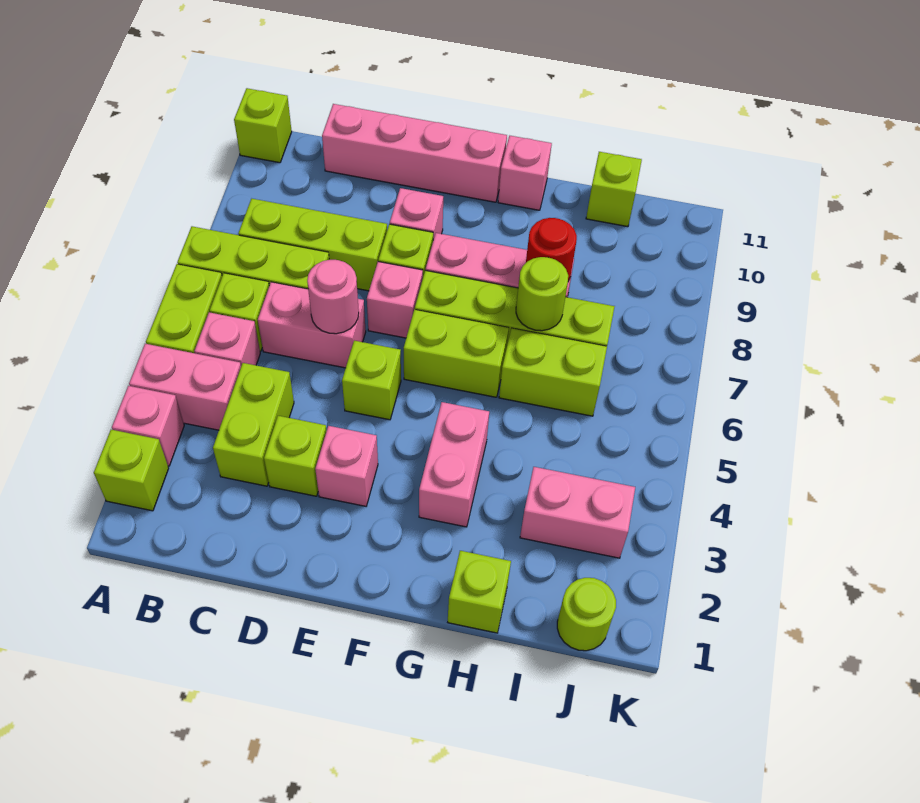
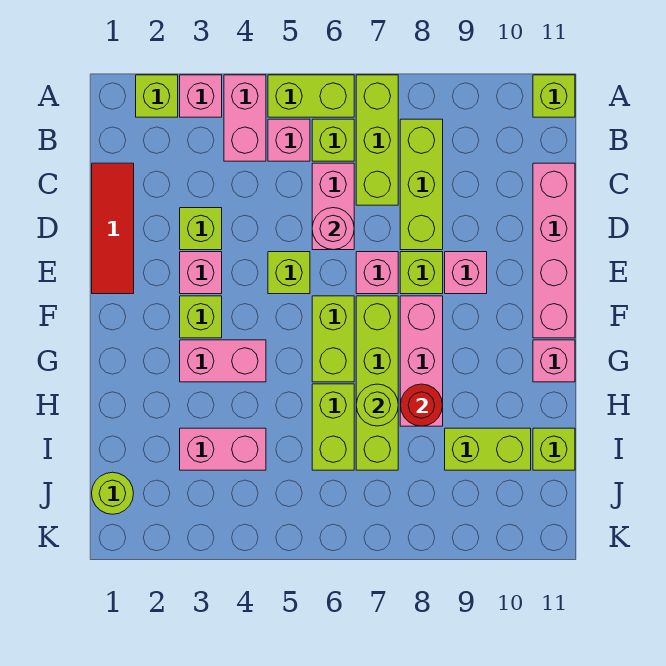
none -> red 1x3 tile [92,163,134,294]
lime 1x2 brick [213,363,294,486] -> lime 1x2 brick moved to [445,428,531,470]
lime 1x1 brick [448,551,511,633] -> lime 1x1 brick moved to [180,296,222,338]
pink 1x2 brick [520,467,635,558] -> pink 1x2 brick turned to [180,428,266,470]

